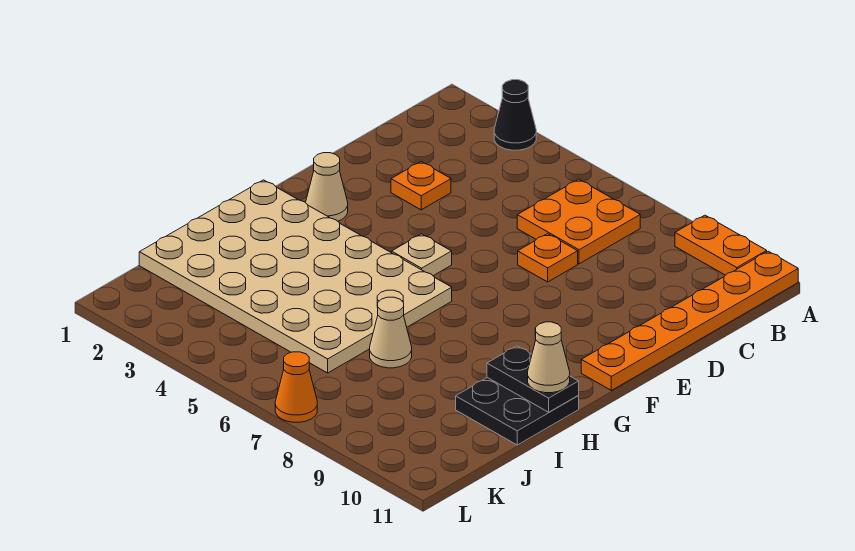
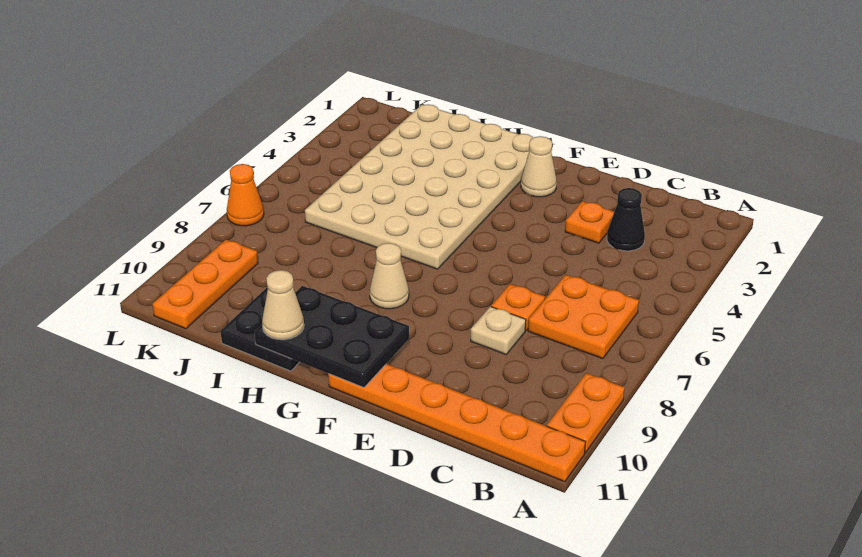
black 1x1 cone [494,80,536,150] -> black 1x1 cone moved to [607,188,645,251]
tan 1x1 plate [392,234,452,276] -> tan 1x1 plate moved to [471,307,526,354]
black 1x2 plate [487,346,579,412] -> black 2x3 plate [255,286,409,388]
tan 1x1 cone [370,297,412,368] -> tan 1x1 cone moved to [370,243,409,309]
none -> orange 1x3 plate [153,240,258,329]

